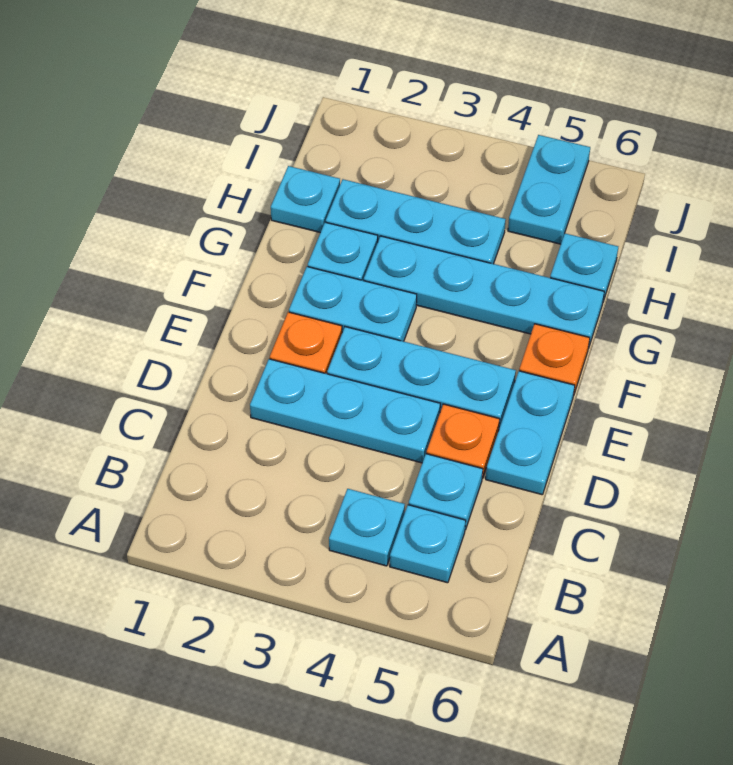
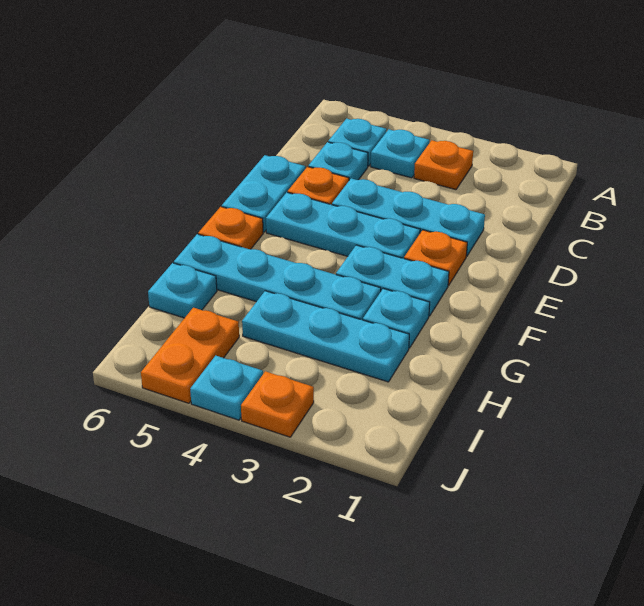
none -> orange 1x1 plate [414,140,473,190]
cyan 1x1 plate [271,166,340,233] -> cyan 1x1 plate moved to [190,356,263,420]
cyan 1x2 plate [508,135,590,244] -> orange 1x2 plate [141,308,239,403]
none -> orange 1x1 plate [241,371,314,437]

